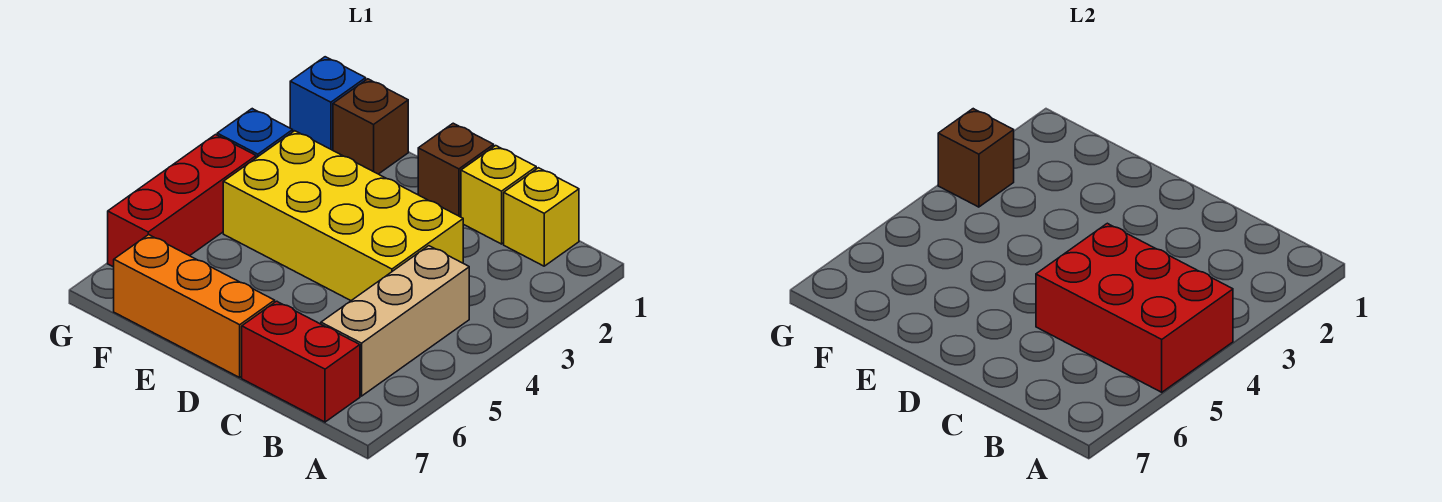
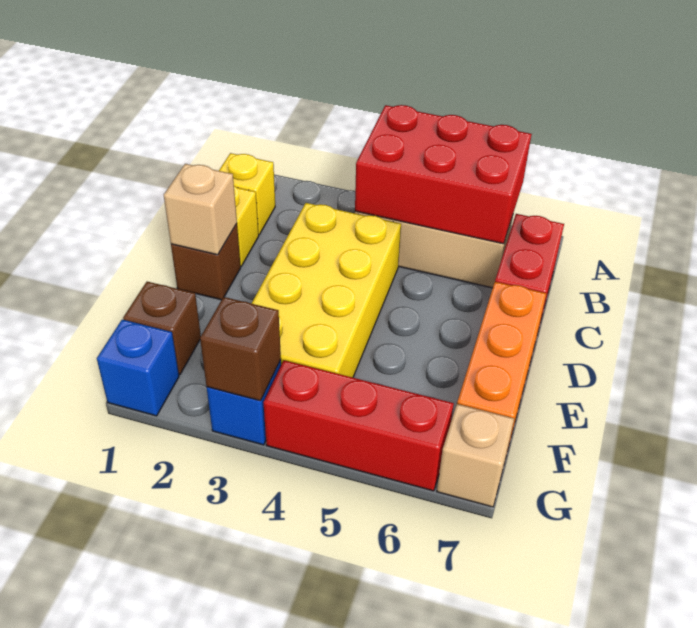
red 2x3 brick [1036,223,1233,392] -> red 2x3 brick turned to [355,105,532,244]
none -> tan 1x1 brick [164,164,237,255]
none -> tan 1x1 brick [437,404,514,507]

